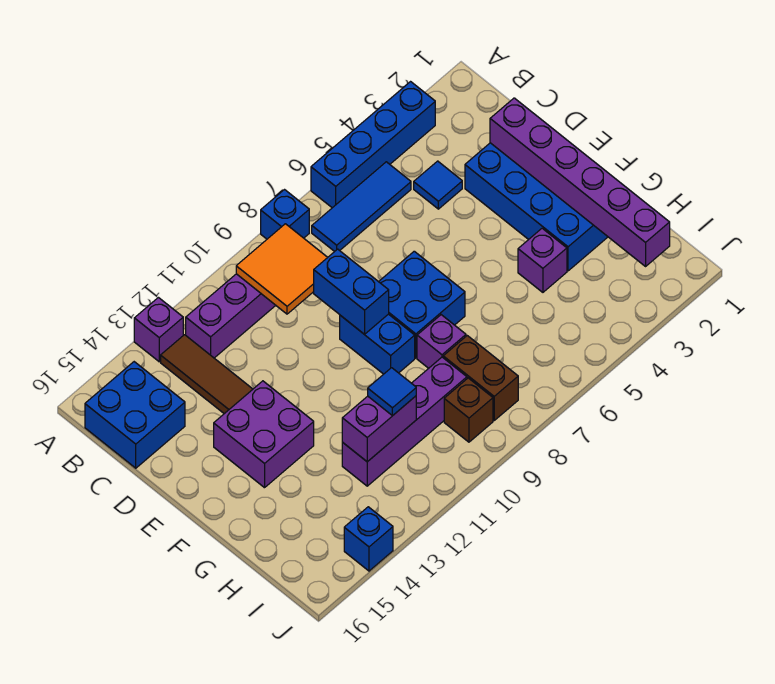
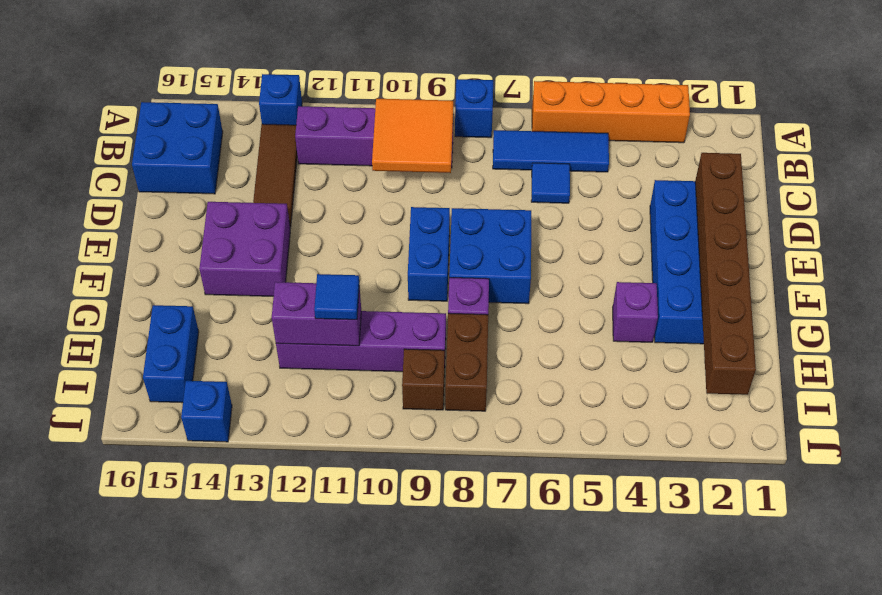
blue 1x4 brick [311,82,435,208] -> orange 1x4 brick [532,81,690,143]
purple 1x1 brick [134,298,183,362] -> blue 1x1 brick [259,74,302,125]
blue 1x1 tile [414,161,462,209] -> blue 1x1 tile moved to [531,163,570,203]
purple 1x6 brick [490,98,670,266] -> brown 1x6 brick [695,153,756,395]
blue 1x2 brick [314,249,389,334] -> blue 1x2 brick moved to [143,305,199,403]

